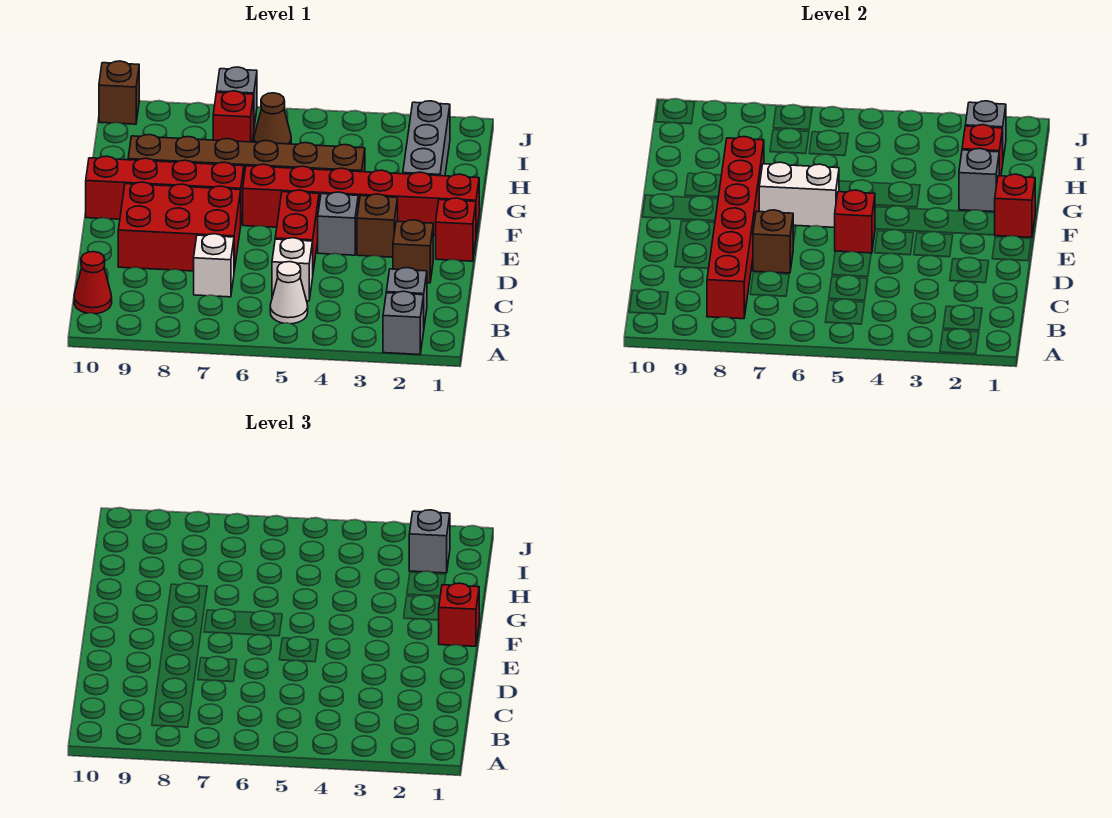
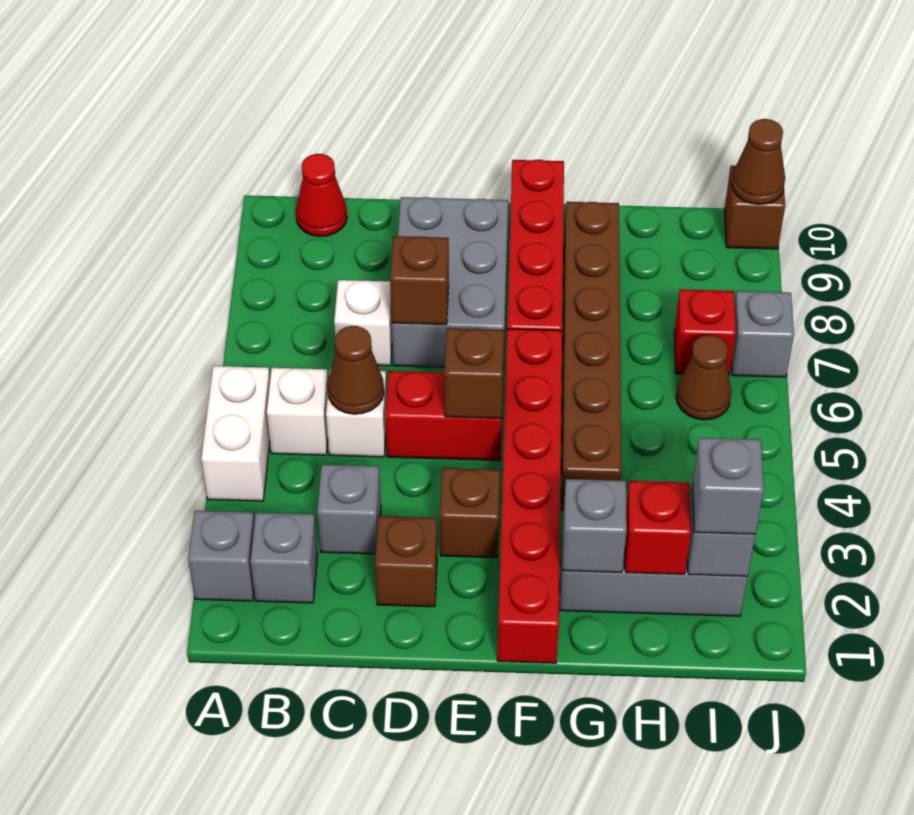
white 1x1 cone [270,262,308,324] -> white 1x1 brick [267,368,328,455]
red 1x6 brick [707,137,764,319] -> none
none -> brown 1x1 cone [327,326,384,414]
red 2x3 brick [118,182,241,271] -> grey 2x3 brick [392,197,508,367]
red 1x1 brick [436,198,476,261] -> none
grey 1x1 brick [318,192,358,255] -> grey 1x1 brick moved to [317,465,381,554]
red 1x1 brick [835,190,875,253] -> brown 1x1 brick [445,328,504,419]
red 1x1 brick [995,174,1035,237] -> none
red 1x1 brick [439,583,479,646] -> none
white 1x2 brick [759,162,839,227] -> white 1x2 brick moved to [201,366,270,501]
none -> brown 1x1 cone [732,119,785,204]

